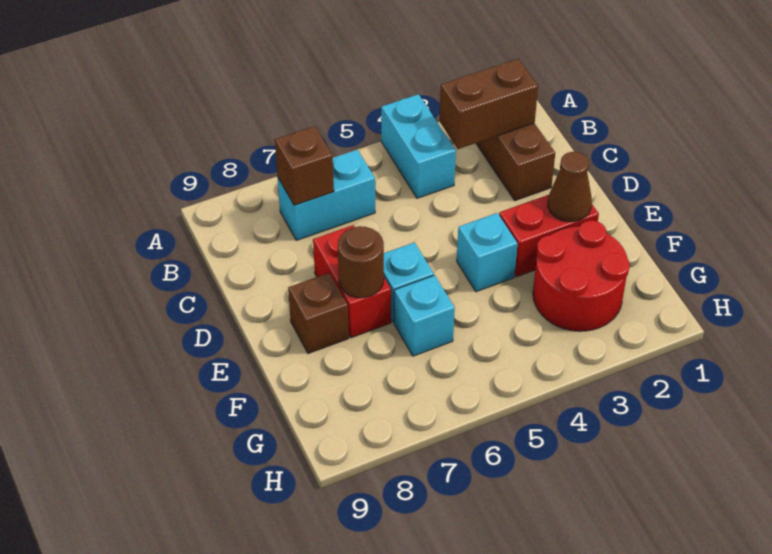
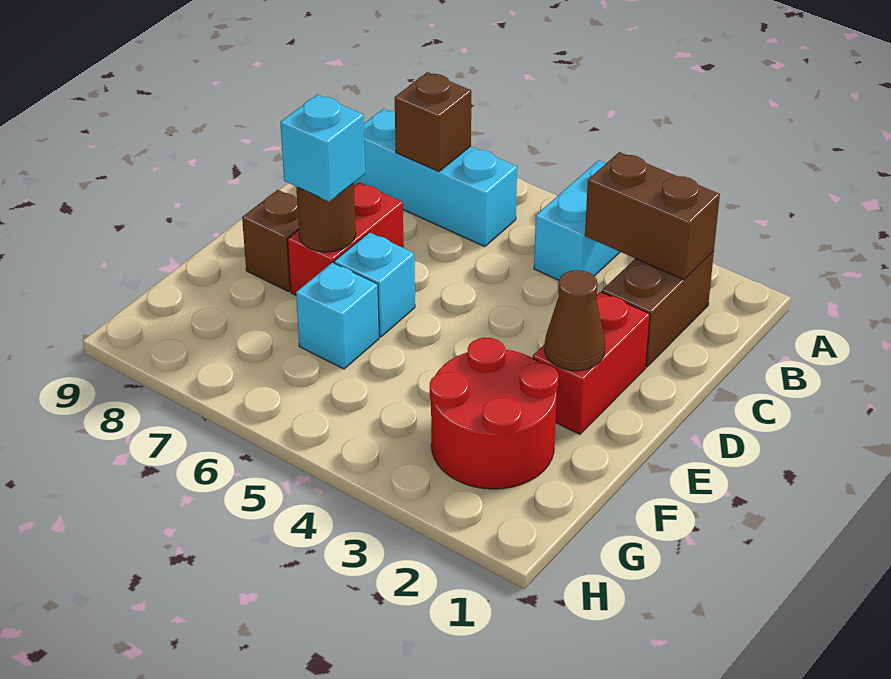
cyan 1x2 brick [278,150,375,240] -> cyan 1x3 brick [354,109,517,247]
red 1x2 brick [499,195,599,277] -> red 1x2 brick turned to [533,292,650,434]
cyan 1x1 brick [457,213,518,292] -> cyan 1x1 brick moved to [280,95,365,201]

